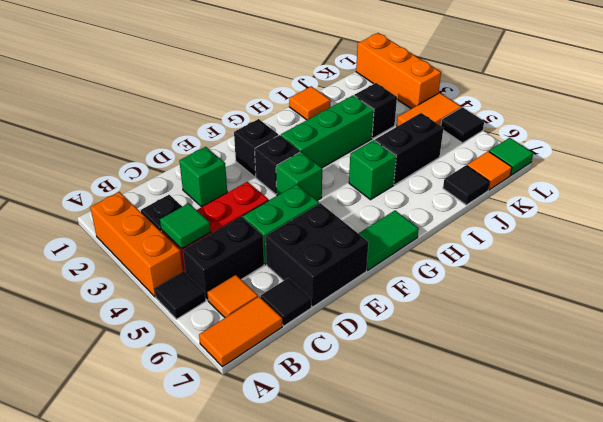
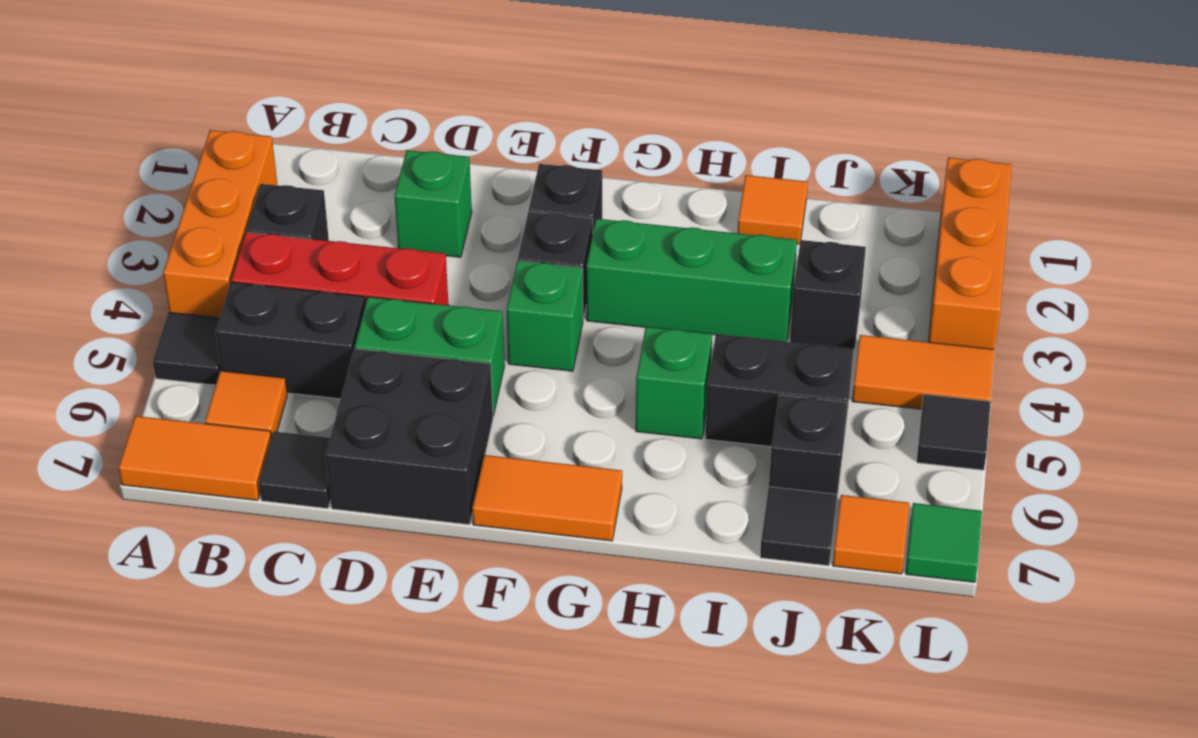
green 1x1 tile [160,203,211,249] -> none
green 1x2 tile [358,210,419,270] -> orange 1x2 tile [472,455,622,541]
none -> black 1x1 brick [769,395,847,504]

